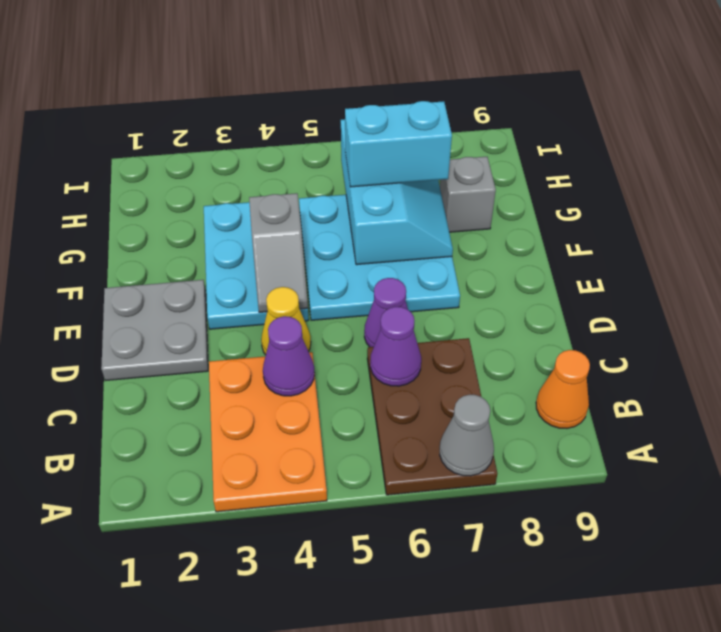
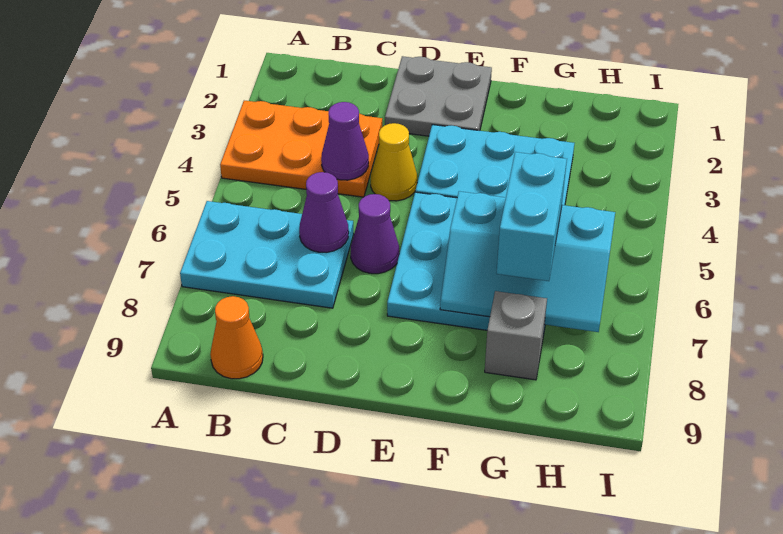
brown 2x3 plate [367,338,497,495] -> cyan 2x3 plate [180,201,354,308]
grey 1x1 cone [440,395,494,476] -> none
grey 1x2 slope [249,193,308,312] -> none

